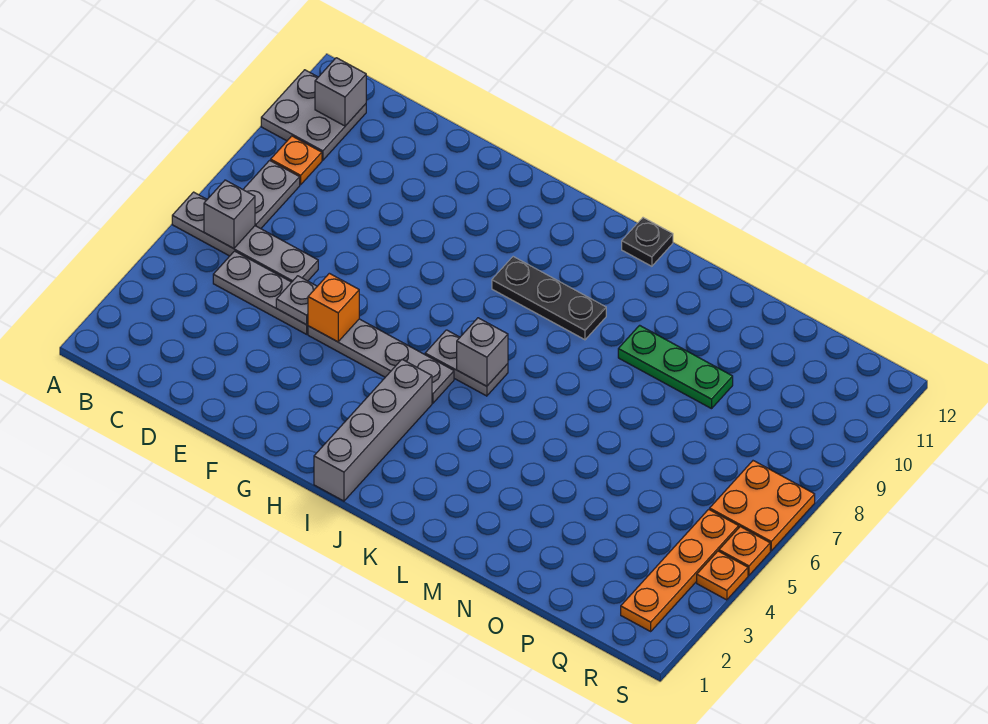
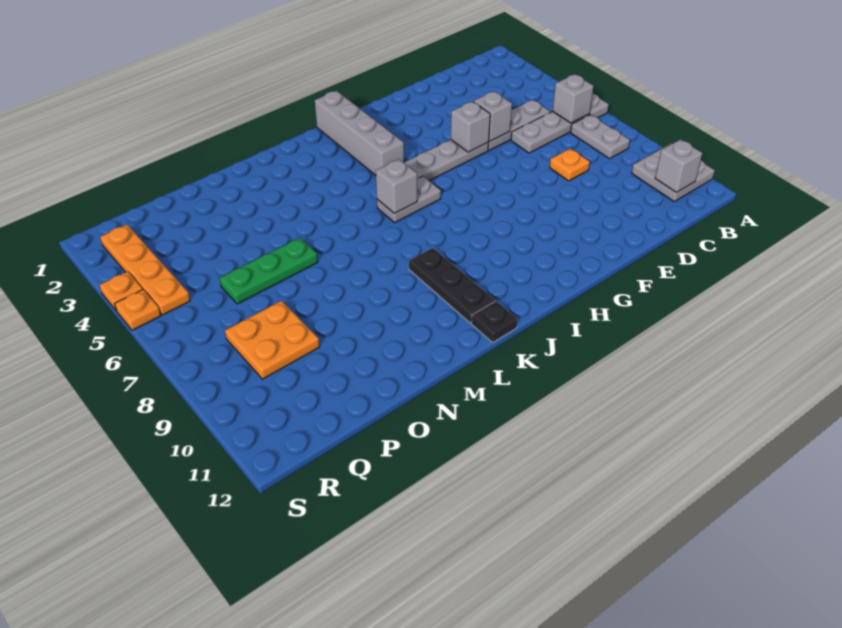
orange 1x1 plate [271,136,322,185] -> orange 1x1 plate moved to [550,148,590,181]
grey 1x1 plate [276,276,317,325] -> grey 1x1 brick [473,91,512,141]
orange 1x1 brick [308,273,359,342] -> grey 1x1 brick [451,101,490,152]
black 1x3 plate [492,257,606,340] -> black 1x3 plate turned to [409,248,495,323]
green 1x3 plate [618,325,733,409] -> green 1x3 plate moved to [219,238,318,304]
orange 2x2 plate [710,461,815,551] -> orange 2x2 plate moved to [225,301,320,379]

